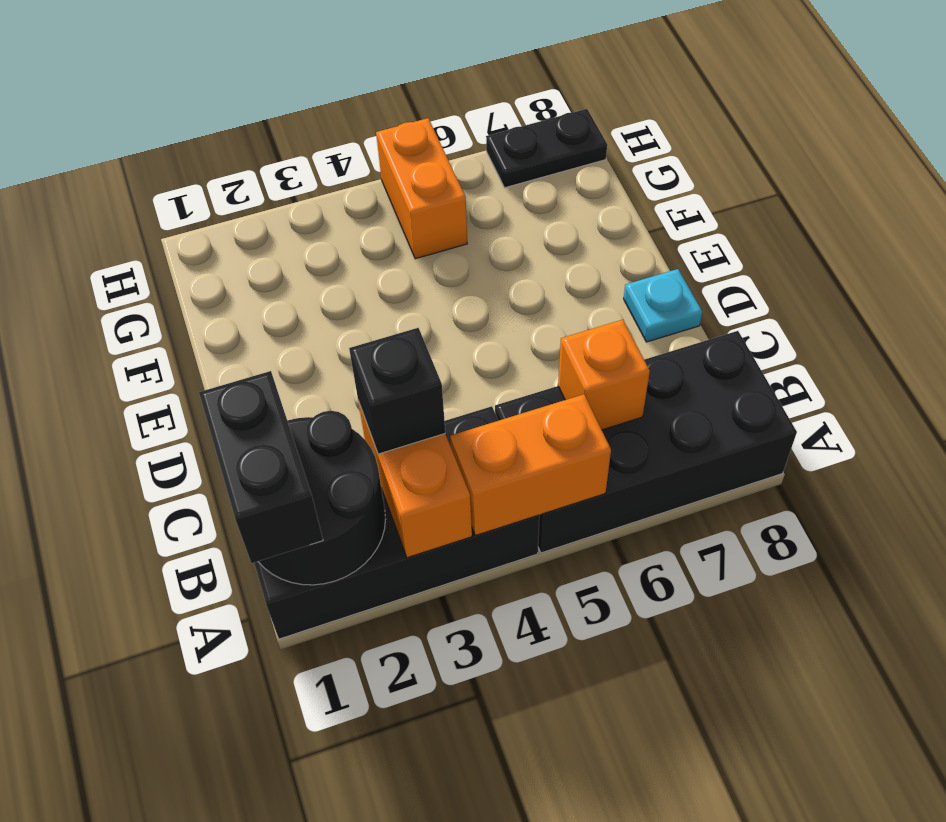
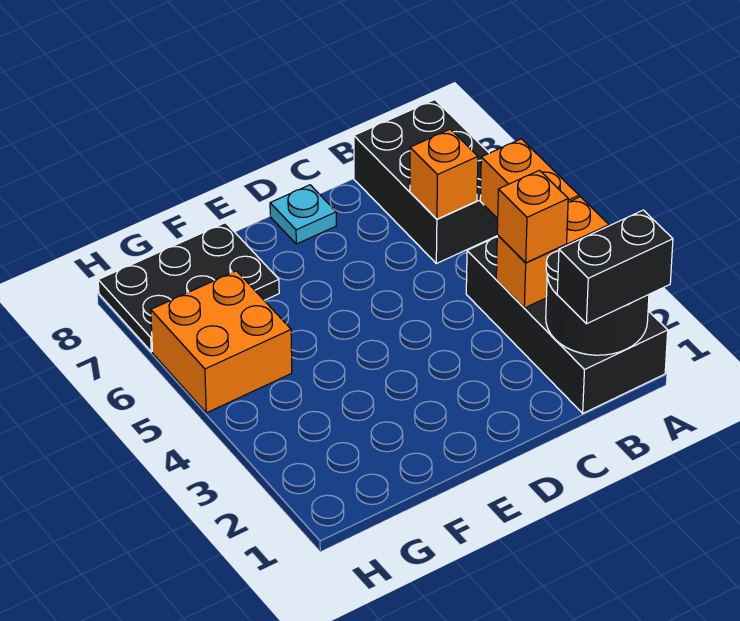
black 2x4 brick [495,331,797,553] -> black 2x3 brick [354,100,498,264]
black 1x1 brick [349,328,445,454] -> orange 1x1 brick [497,170,568,263]
orange 1x2 brick [376,118,467,259] -> orange 2x2 brick [151,271,292,413]
black 1x2 plate [486,109,607,188] -> black 2x3 plate [98,223,279,352]

